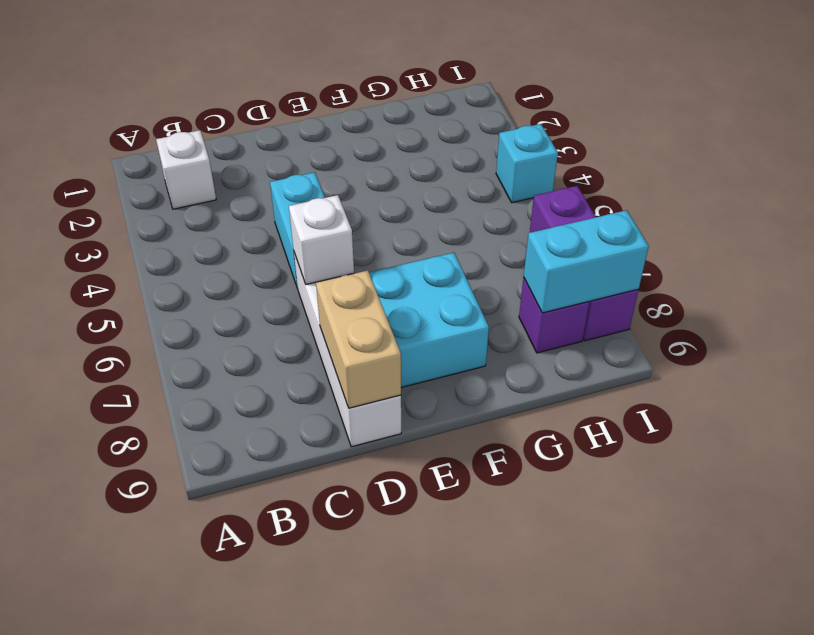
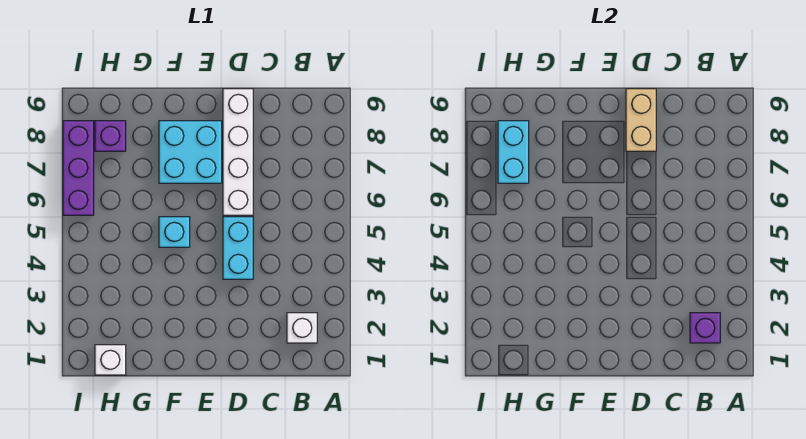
none -> purple 1x1 brick [690,313,720,343]
white 1x1 brick [289,195,354,284] -> white 1x1 brick moved to [95,345,126,375]
cyan 1x2 brick [524,210,649,313] -> cyan 1x2 brick turned to [498,121,529,183]
cyan 1x1 brick [496,124,558,203] -> cyan 1x1 brick moved to [159,217,190,247]

